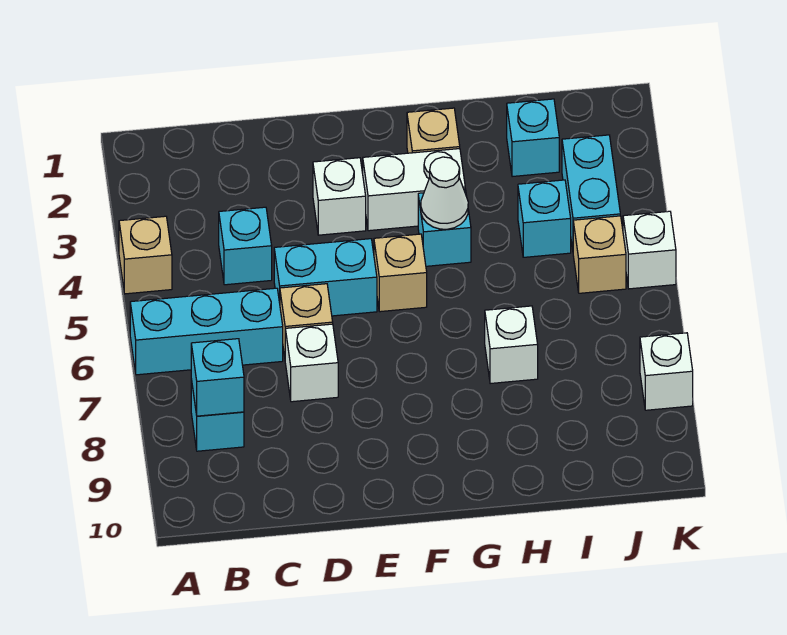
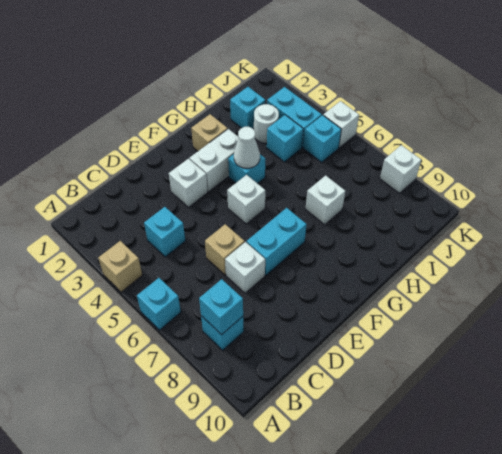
cyan 1x3 brick [130,288,283,375] -> cyan 1x1 brick [137,278,181,330]
cyan 1x2 brick [274,239,377,316] -> cyan 1x2 brick moved to [247,208,307,275]
tan 1x1 brick [374,234,427,312] -> white 1x1 brick [227,175,265,224]
none -> white 1x1 round brick [254,104,279,143]
tan 1x1 brick [573,216,626,293] -> cyan 1x1 brick [304,115,341,162]

